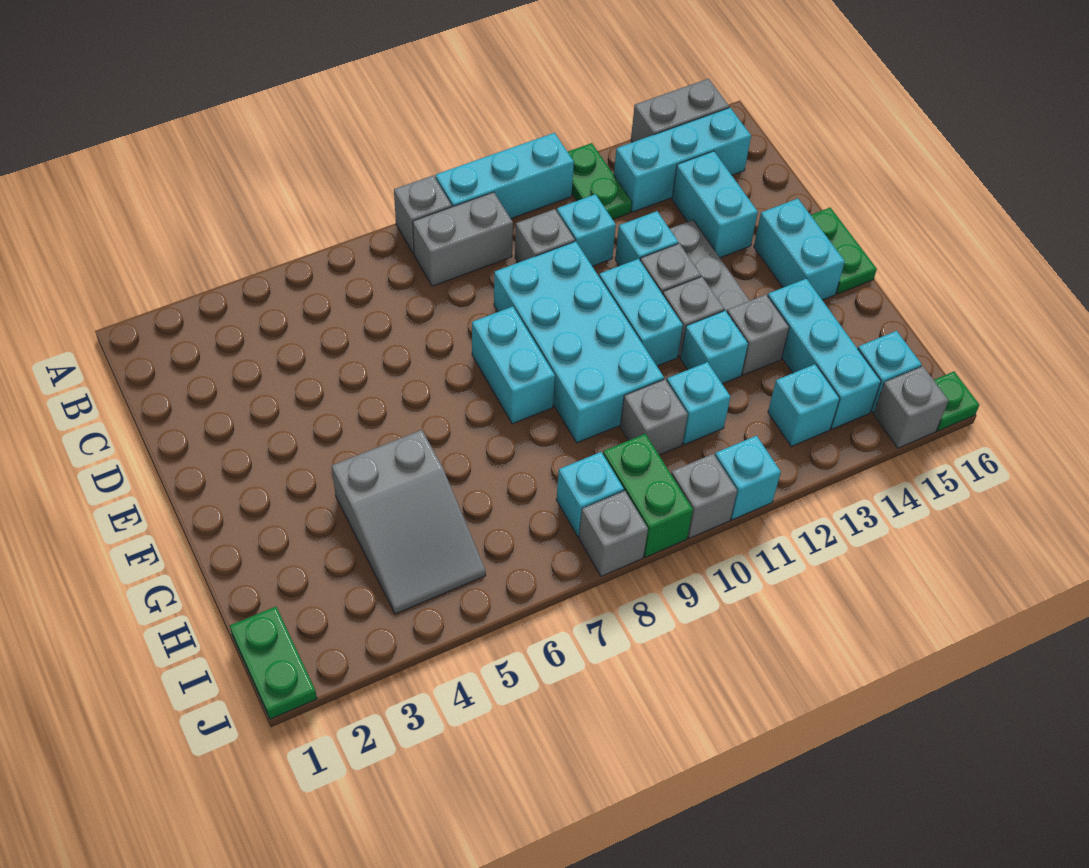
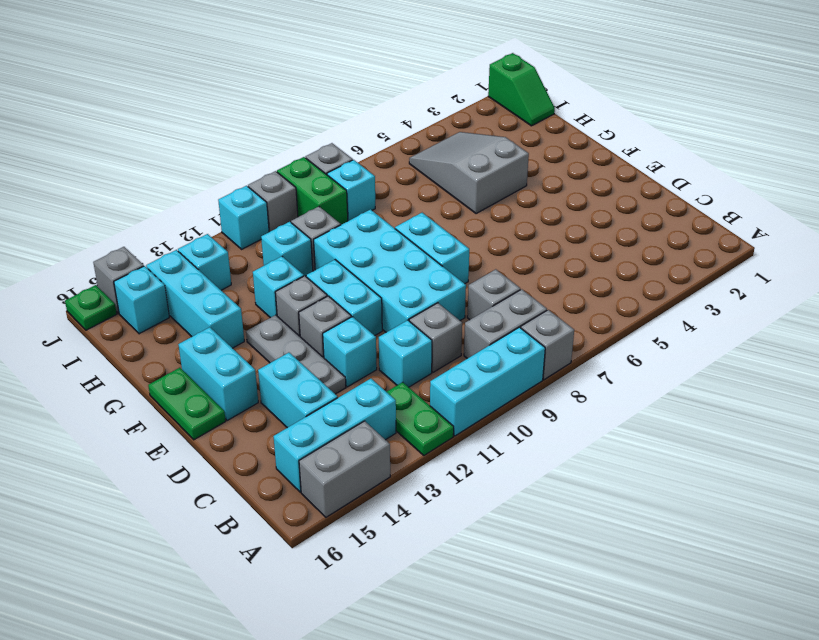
grey 1x1 brick [727,295,789,375] -> grey 1x1 brick moved to [467,269,520,320]
green 1x2 plate [230,607,317,719] -> green 1x2 slope [488,53,555,126]

